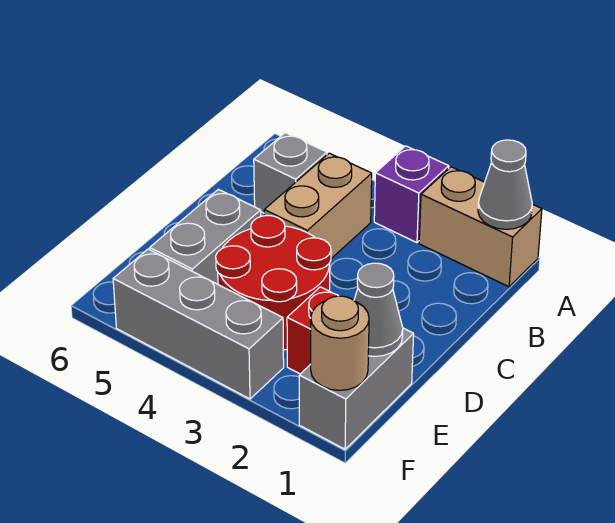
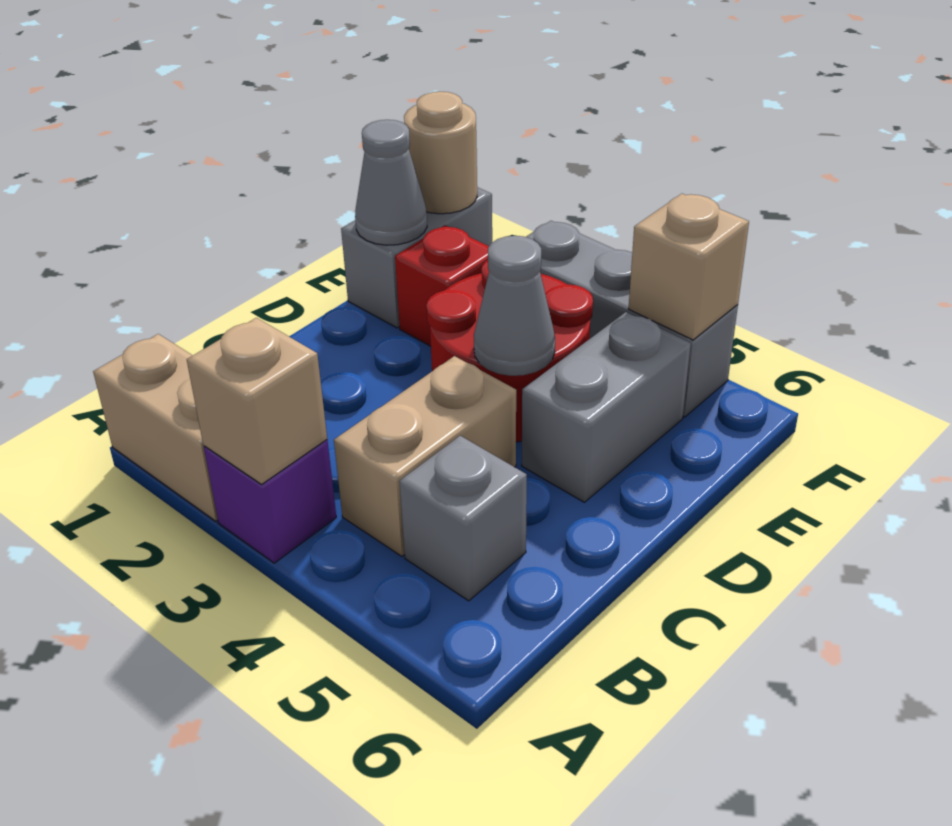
grey 1x1 cone [478,140,532,229] -> grey 1x1 cone moved to [474,236,555,376]
none -> tan 1x1 brick [187,318,327,484]
none -> tan 1x1 brick [628,194,749,340]

